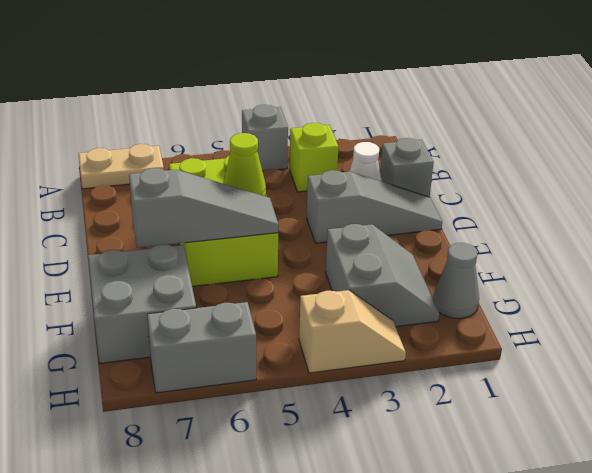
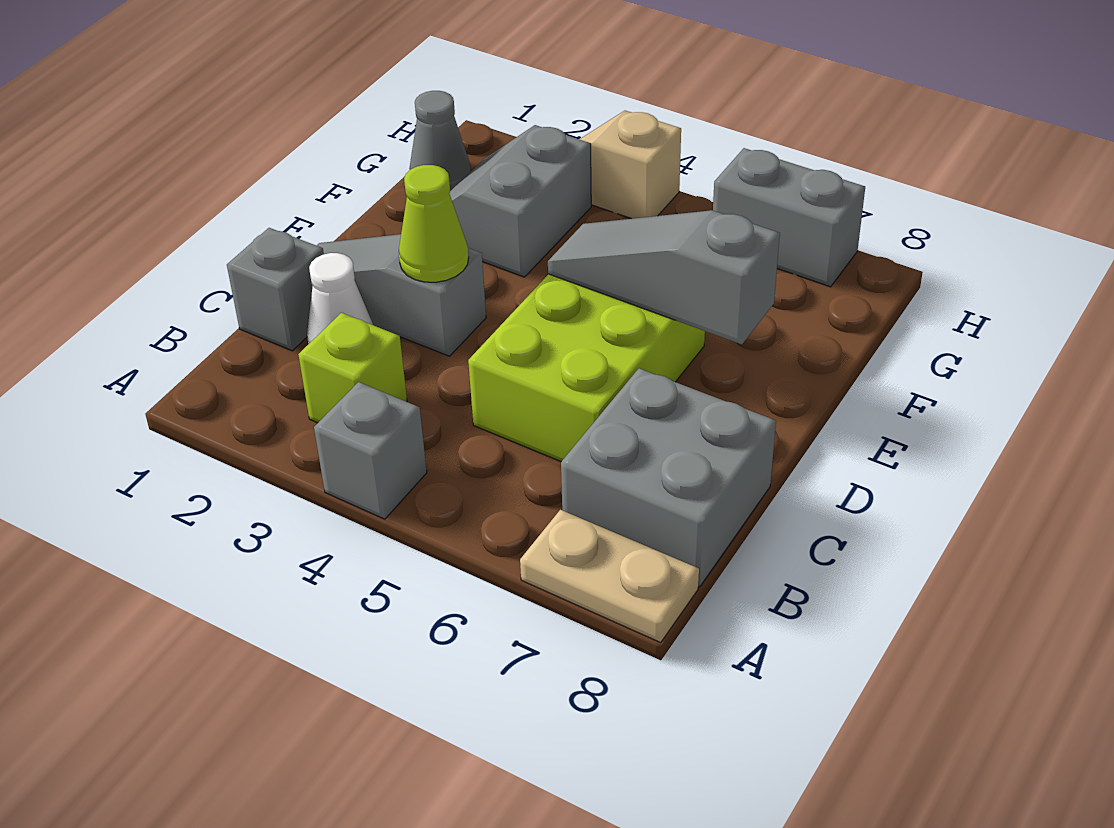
lime 1x1 cone [223,133,266,196] -> lime 1x1 cone moved to [399,165,469,282]
grey 2x2 brick [88,244,196,363] -> grey 2x2 brick moved to [561,368,776,587]

